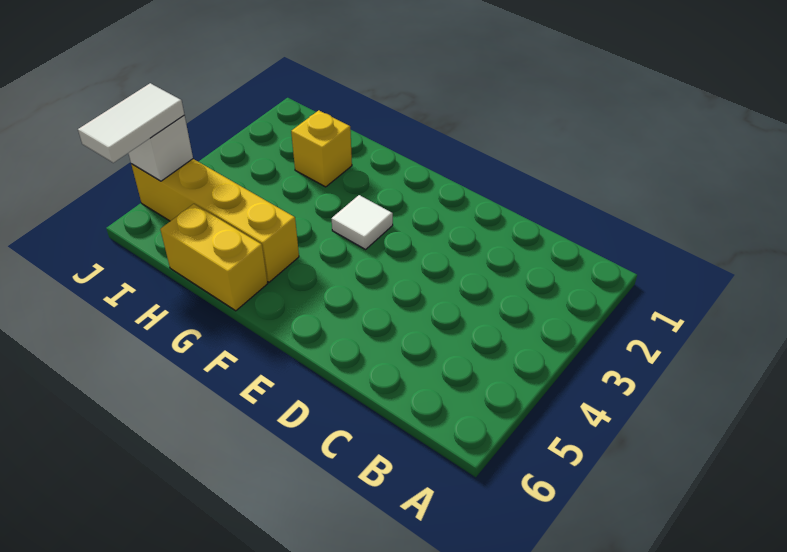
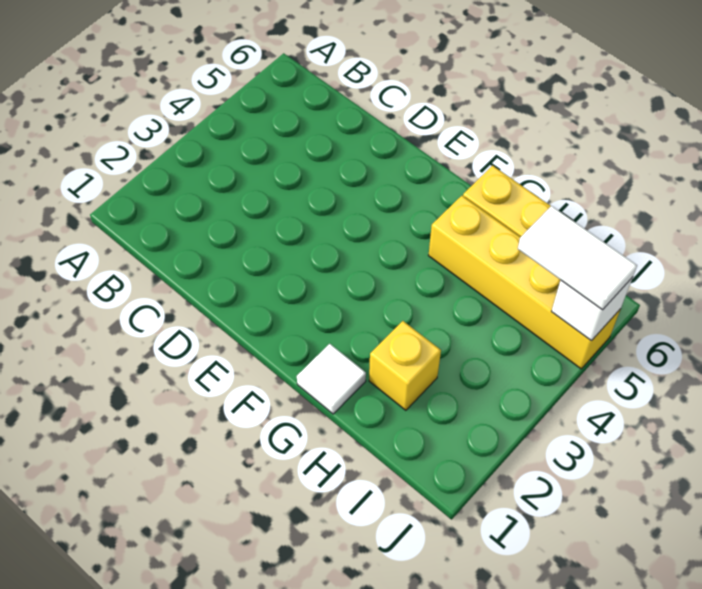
white 1x1 tile [332,195,393,249] -> white 1x1 tile moved to [297,344,366,414]
white 1x2 tile [78,83,184,163] -> white 1x2 tile turned to [518,206,637,310]

